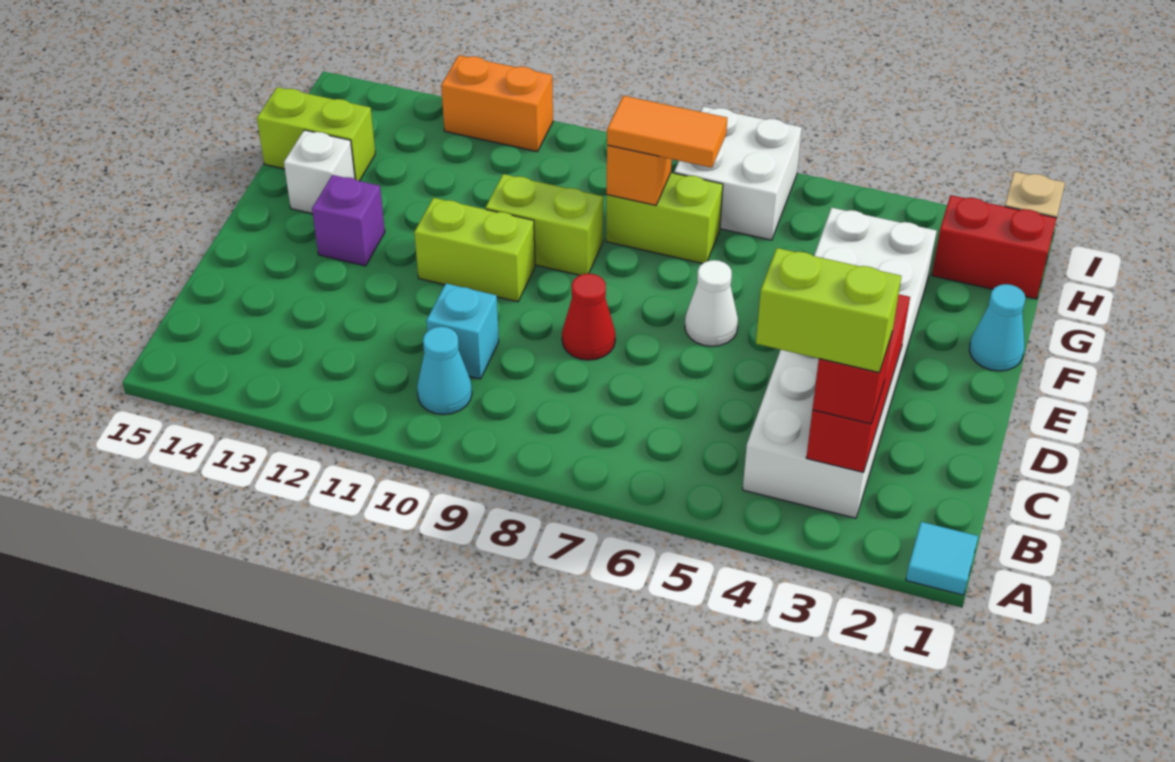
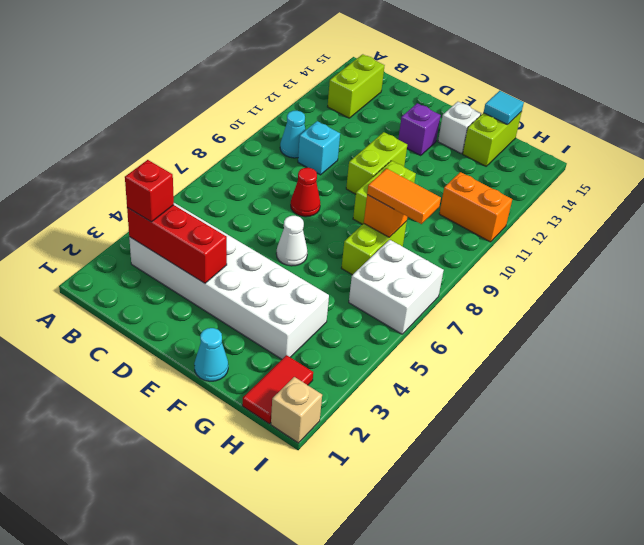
cyan 1x1 tile [906,522,978,595] -> cyan 1x1 tile moved to [483,91,524,125]
lime 1x2 brick [756,248,901,373] -> lime 1x2 brick moved to [328,54,385,118]
orange 1x2 tile [607,96,727,168] -> orange 1x2 tile turned to [367,169,441,224]
red 1x2 brick [932,195,1056,299] -> red 1x2 tile [242,355,313,424]
orange 1x2 brick [441,55,553,152] -> orange 1x2 brick turned to [439,172,512,242]

